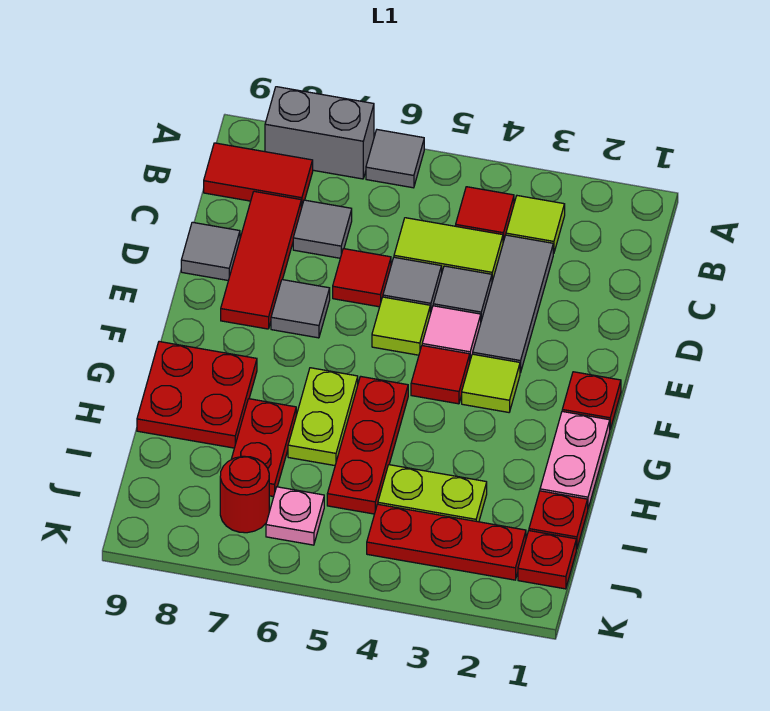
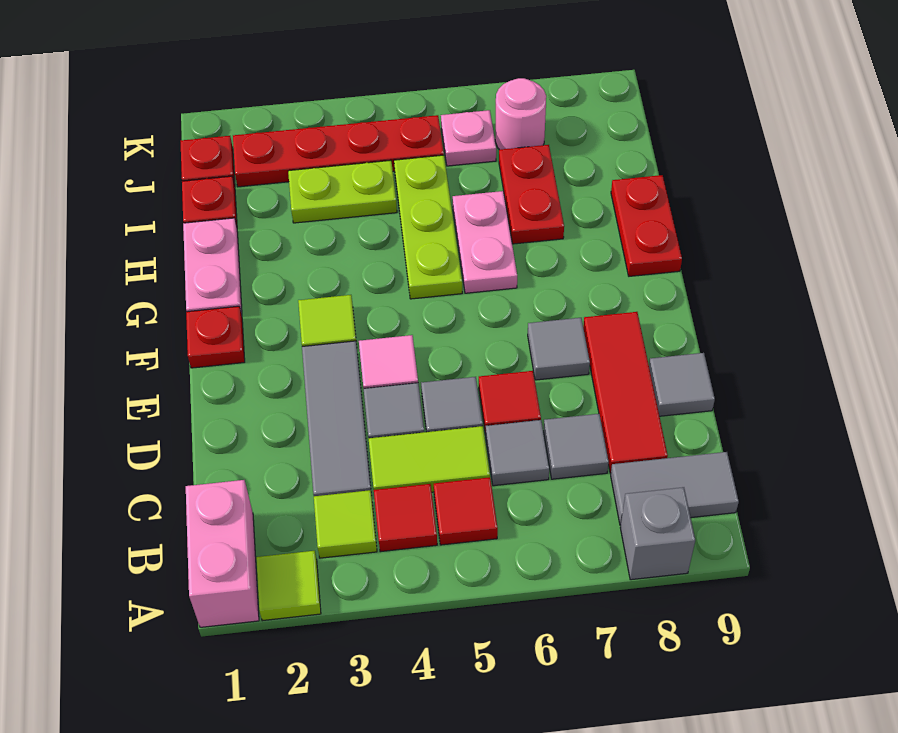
none -> pink 1x2 brick [186,480,259,627]
grey 1x1 tile [366,130,424,188] -> grey 1x1 tile moved to [486,420,549,486]
grey 1x2 brick [265,87,374,179] -> grey 1x1 brick [620,487,695,580]
red 1x2 tile [204,143,313,208] -> grey 1x2 tile [611,452,739,525]
lime 1x1 tile [372,297,430,355] -> lime 1x1 tile moved to [256,551,321,621]
red 1x1 tile [411,346,470,404] -> red 1x1 tile moved to [434,477,498,545]
red 1x3 plate [327,376,408,514] -> lime 1x3 plate [394,155,462,299]
lime 1x2 plate [288,368,358,466] -> pink 1x2 plate [453,191,517,293]
red 2x2 plate [137,342,257,448] -> red 1x2 plate [611,175,682,276]
red 1x3 plate [367,504,526,580] -> red 1x4 plate [233,115,444,187]
red 1x1 round brick [220,456,269,533] -> pink 1x1 round brick [495,78,546,150]

